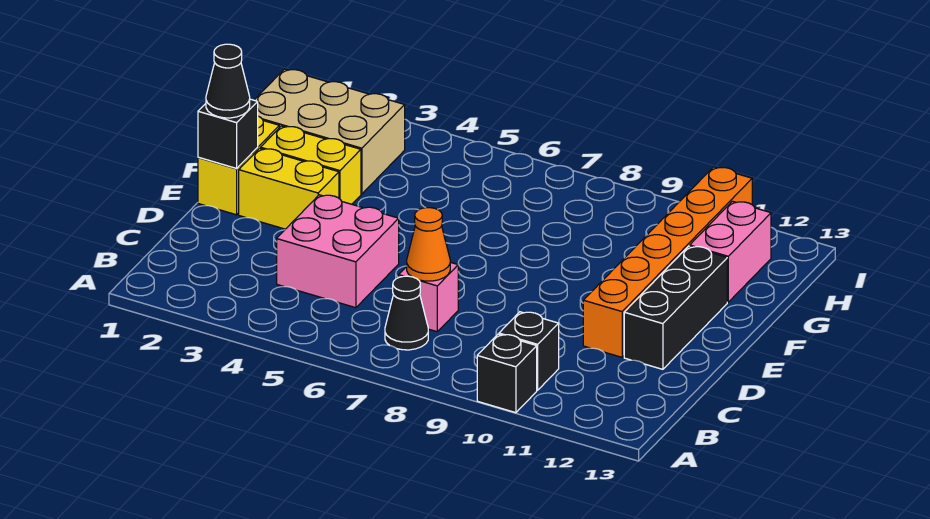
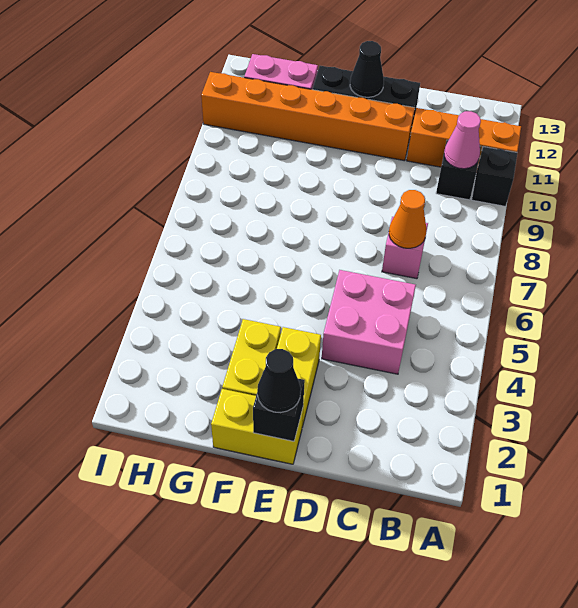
none -> orange 1x3 brick [407,108,521,168]
black 1x1 cone [385,276,428,350] -> black 1x1 cone moved to [350,41,384,97]
none -> pink 1x1 cone [444,111,481,169]
tan 2x3 brick [254,69,405,194] -> none

